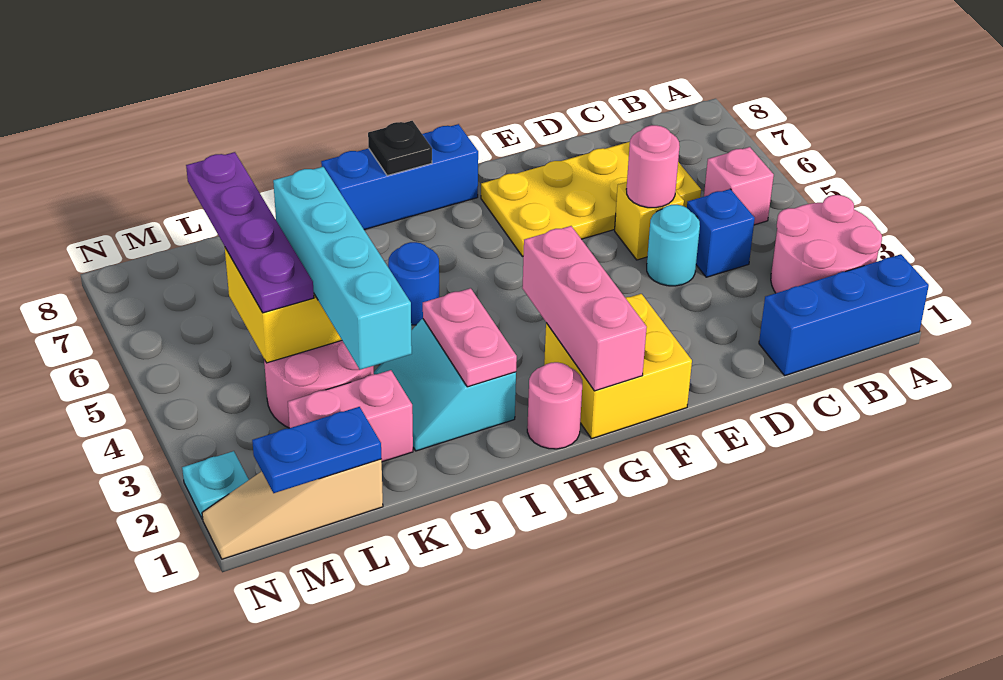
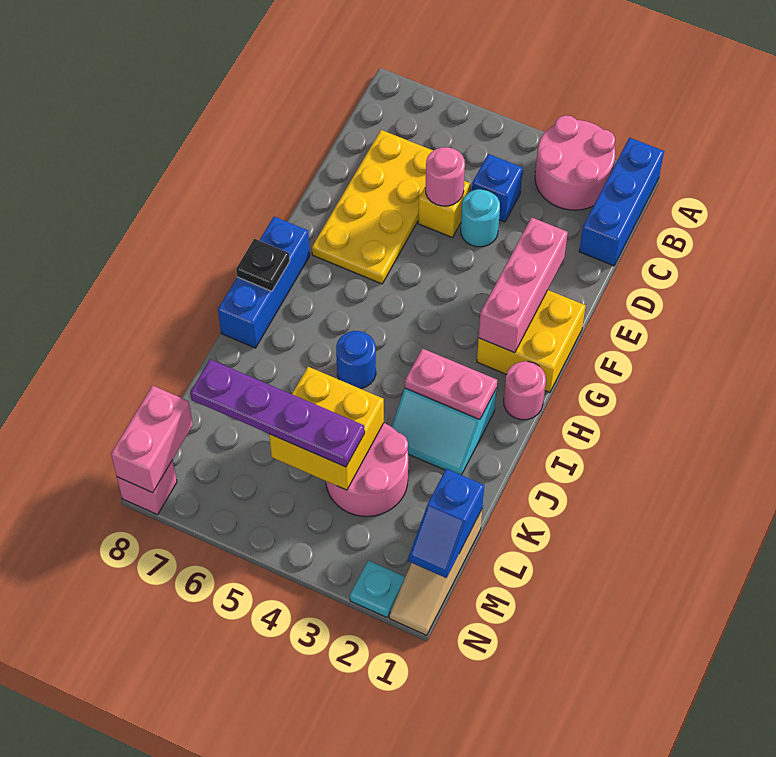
pink 1x1 brick [704,147,774,225] -> pink 1x1 brick moved to [117,460,177,515]
pink 1x3 brick [522,226,647,391] -> pink 1x3 brick turned to [479,217,568,353]
pink 1x2 brick [288,370,413,462] -> pink 1x2 brick moved to [111,386,193,493]
cyan 1x4 brick [273,167,412,370] -> none
blue 1x2 plate [252,407,381,493] -> blue 1x2 slope [408,469,484,578]

